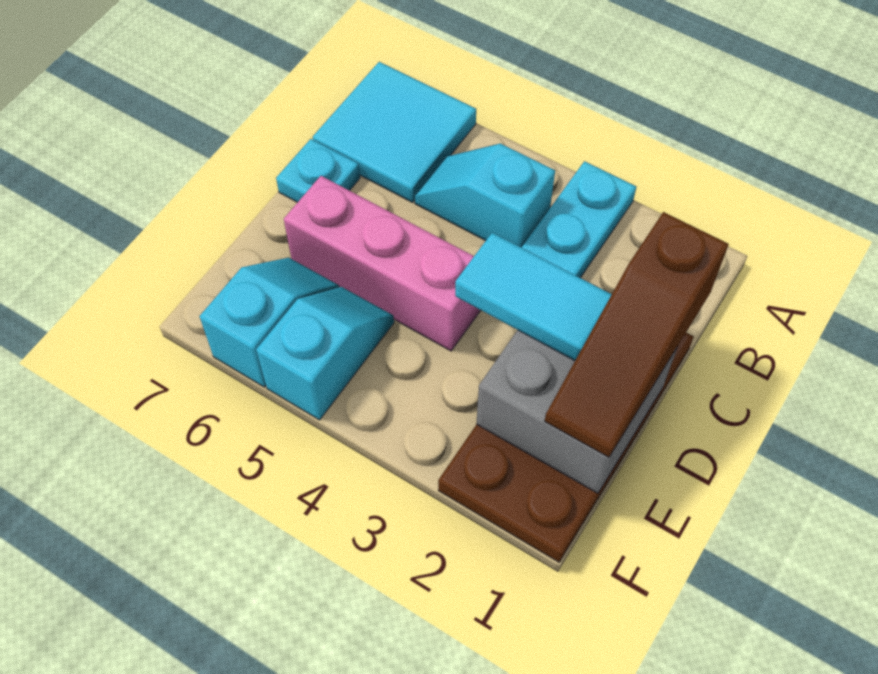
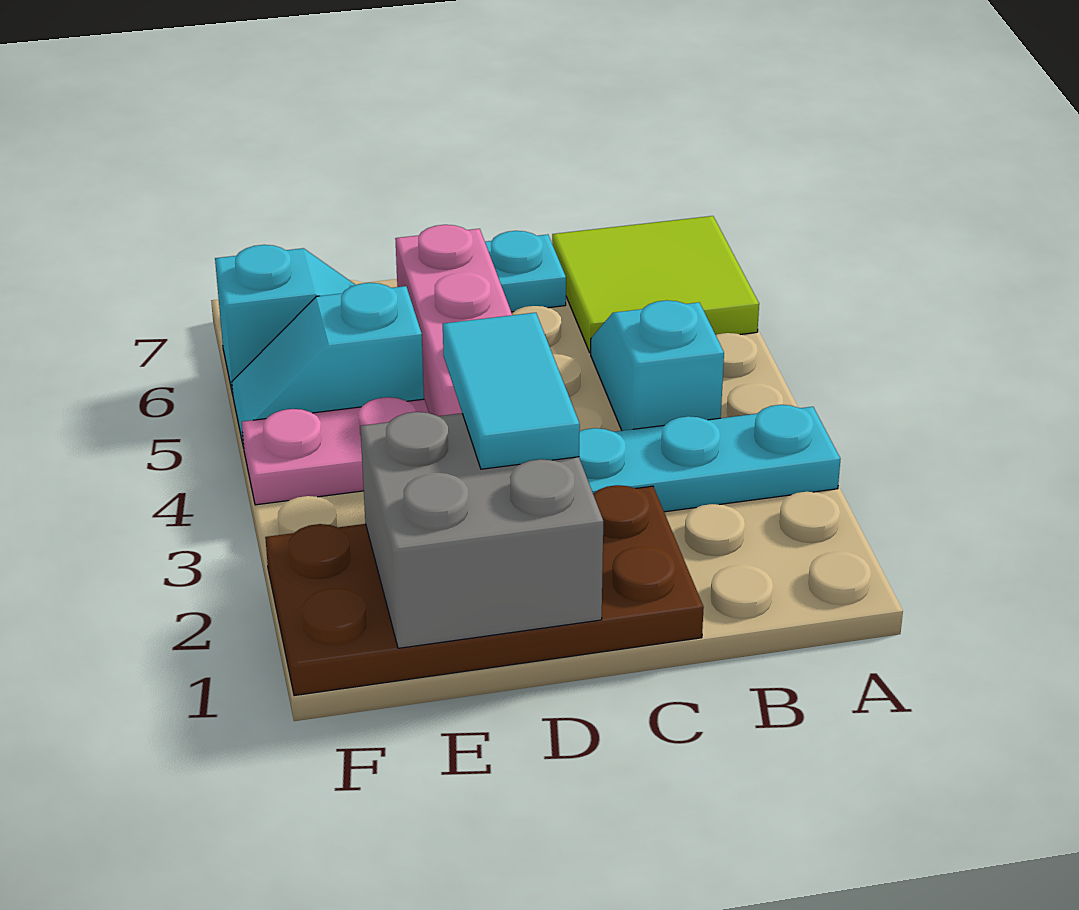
cyan 2x2 tile [313,62,476,202] -> lime 2x2 tile [552,216,759,353]
brown 1x3 slope [545,212,729,457] -> none
none -> pink 1x2 plate [242,397,429,505]
cyan 1x2 slope [256,287,394,420] -> cyan 1x2 slope turned to [232,283,424,447]

